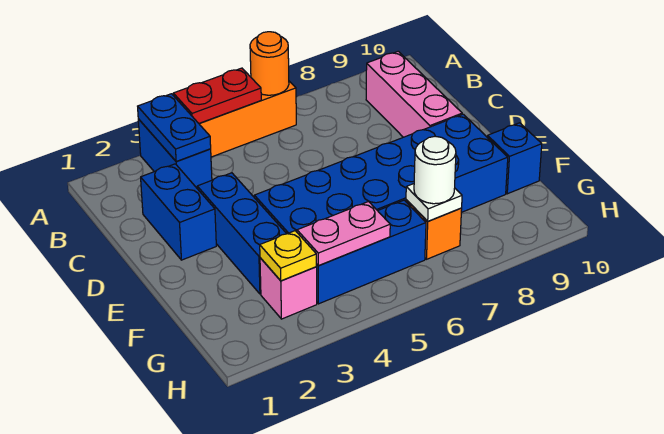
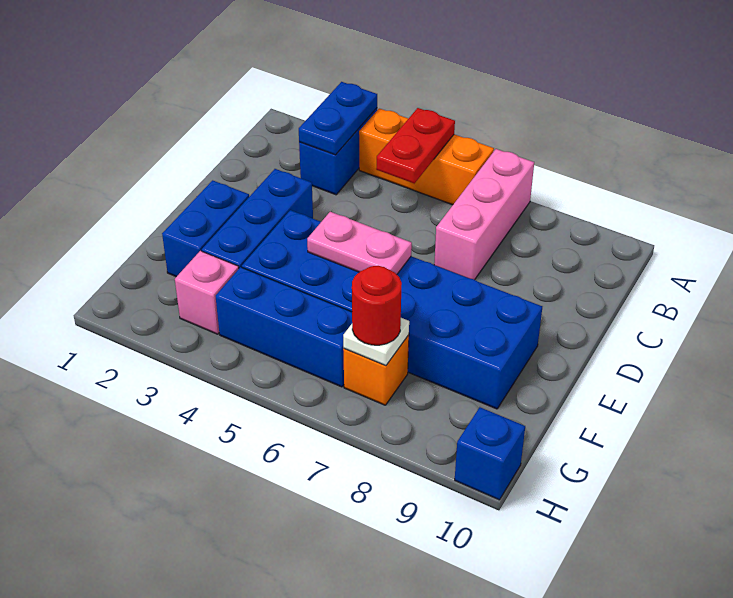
red 1x2 plate [173,68,261,123] -> red 1x2 plate turned to [376,108,455,183]
orange 1x1 round brick [250,32,289,95] -> none
pink 1x3 brick [366,51,462,137] -> pink 1x3 brick moved to [434,149,534,280]
blue 1x2 brick [141,164,216,260] -> blue 1x2 brick moved to [162,180,249,277]
blue 1x1 brick [487,123,542,194] -> blue 1x1 brick moved to [455,407,525,500]
yellow 1x1 plate [260,231,316,281] -> none
pink 1x2 plate [297,202,390,266] -> pink 1x2 plate moved to [307,212,412,274]
white 1x1 round brick [414,136,456,204] -> red 1x1 round brick [352,266,402,345]

